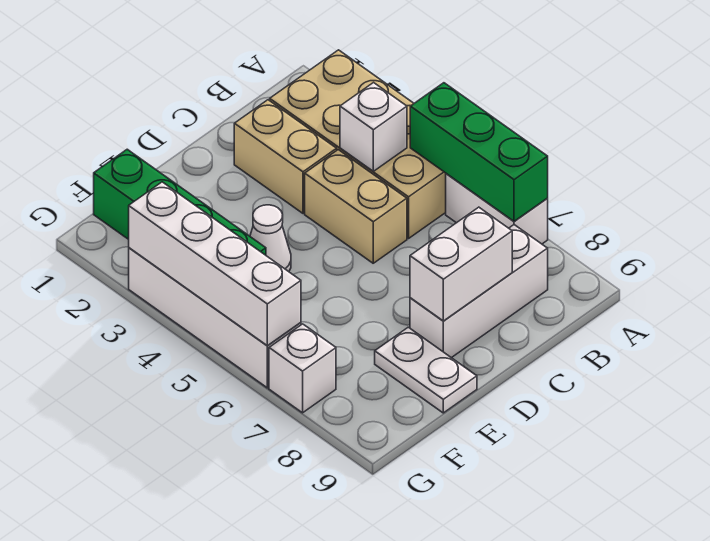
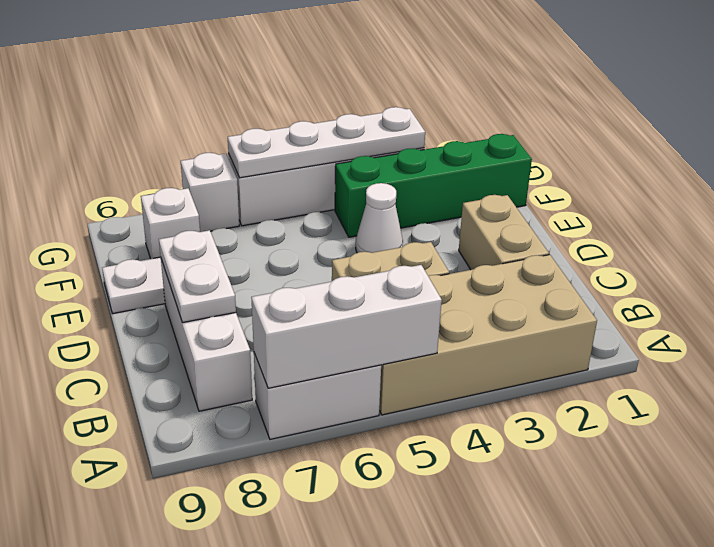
green 1x3 brick [410,83,548,221] -> white 1x3 brick [251,265,442,388]
white 1x1 brick [340,83,407,171] -> white 1x1 brick moved to [141,188,200,259]
tan 1x2 brick [234,100,337,213] -> tan 1x2 brick turned to [459,195,549,270]
white 1x2 brick [410,207,512,321] -> white 1x2 plate [159,230,236,323]
white 1x4 brick [129,182,301,346] -> white 1x4 plate [228,107,425,178]

